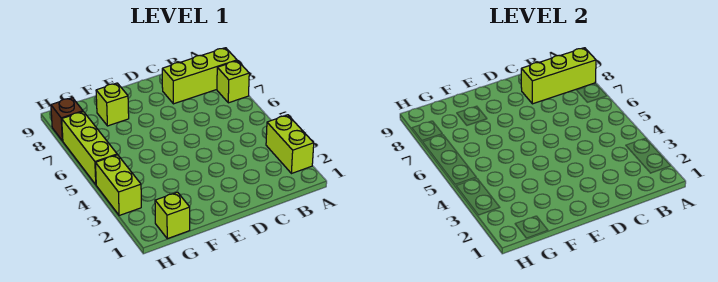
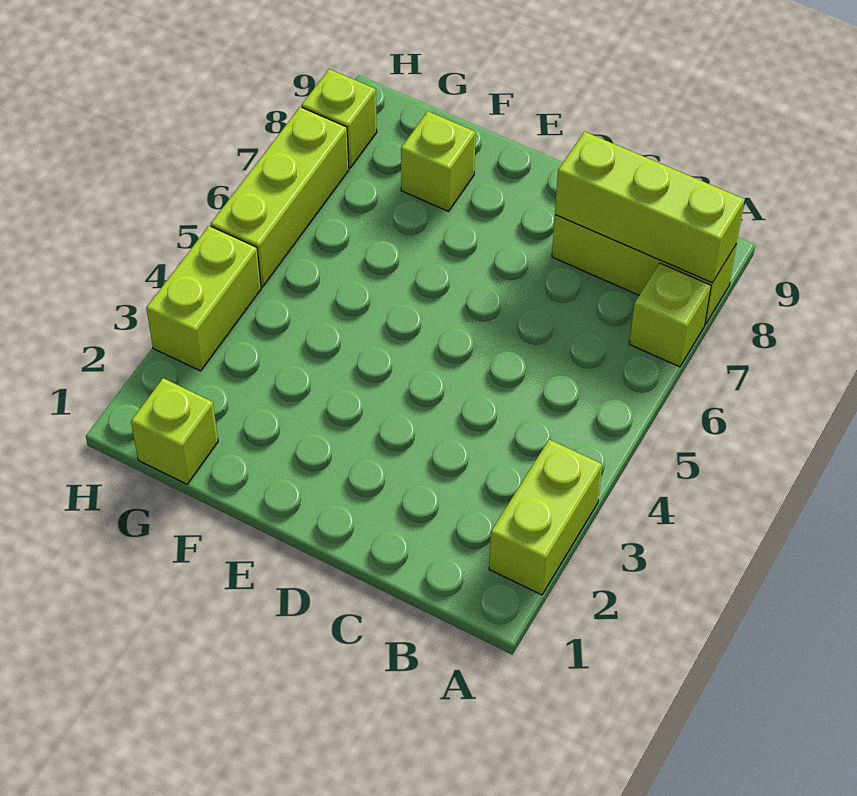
brown 1x1 brick [51,98,83,141] -> lime 1x1 brick [301,69,377,168]

